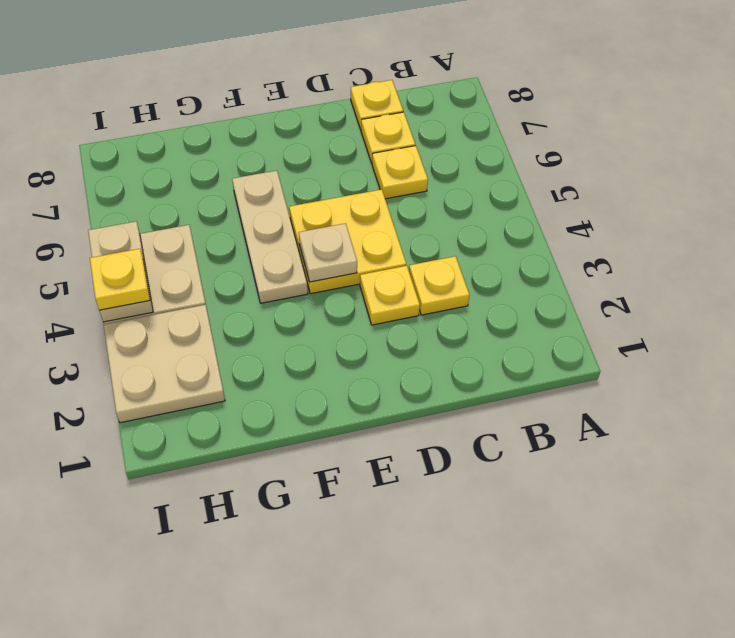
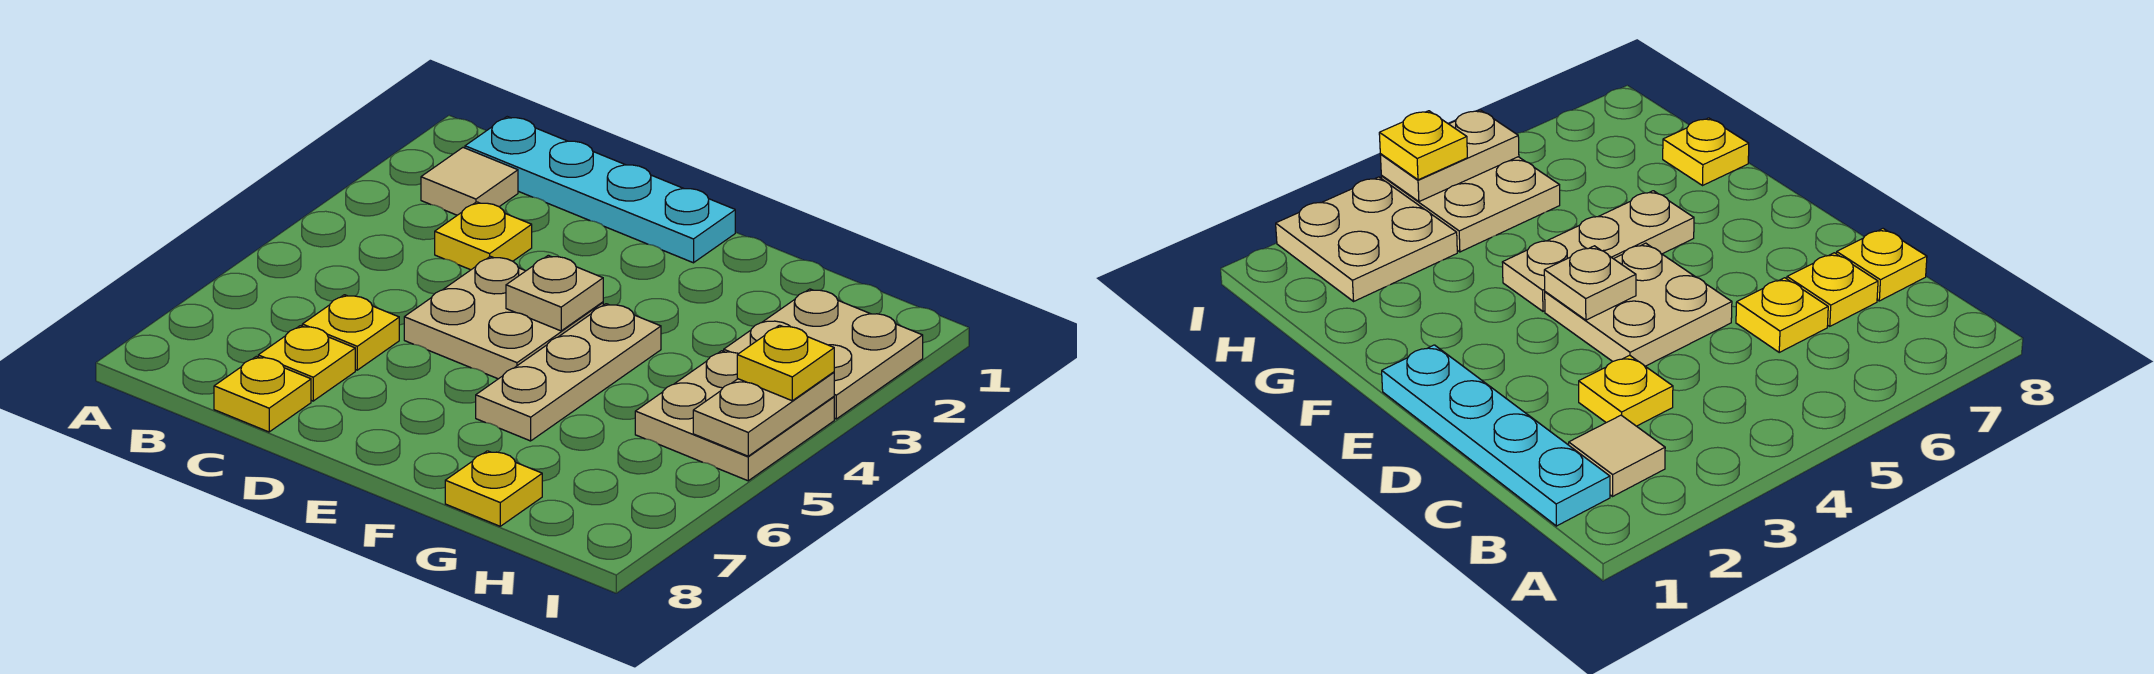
none -> cyan 1x4 plate [465,117,735,263]
none -> tan 1x1 tile [421,148,518,215]
yellow 1x1 plate [360,266,420,325] -> yellow 1x1 plate moved to [445,451,542,526]
yellow 2x2 plate [289,189,406,294] -> tan 2x2 plate [404,256,603,379]

